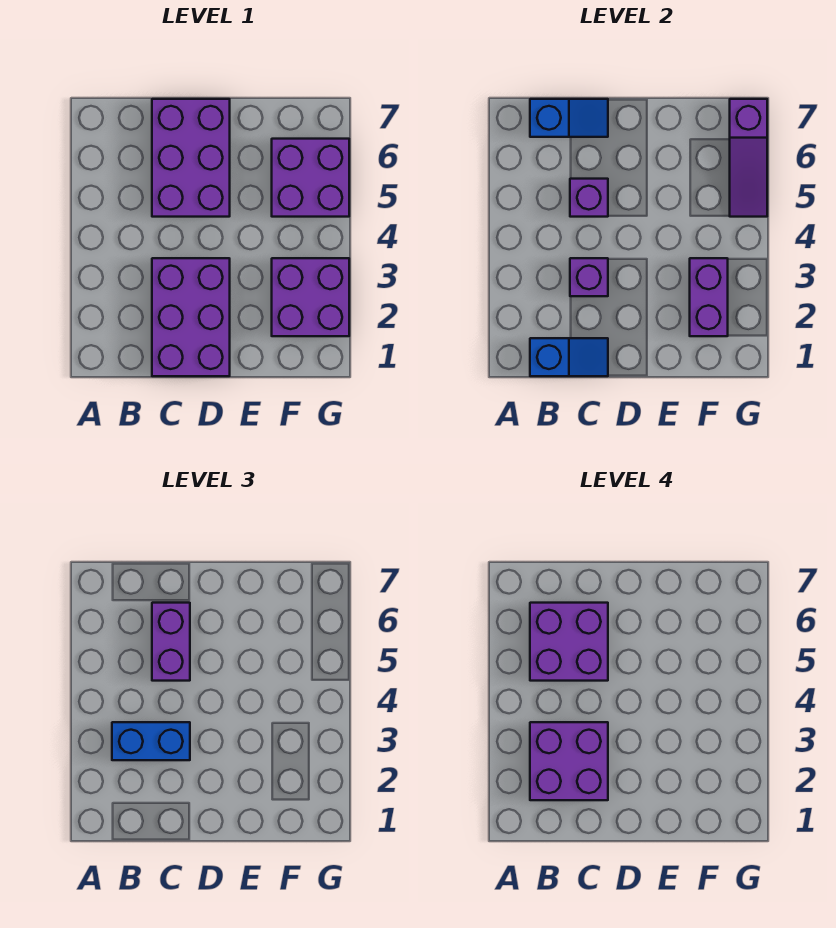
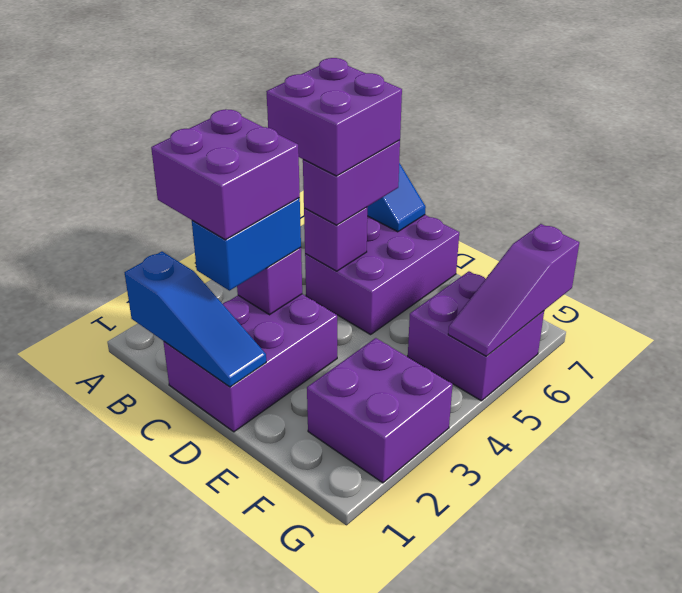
blue 1x2 slope [530,338,608,376] -> blue 1x3 slope [125,252,266,387]
blue 1x2 brick [112,722,190,760] -> blue 1x2 brick turned to [192,198,301,291]
purple 1x2 brick [690,258,728,336] -> none

